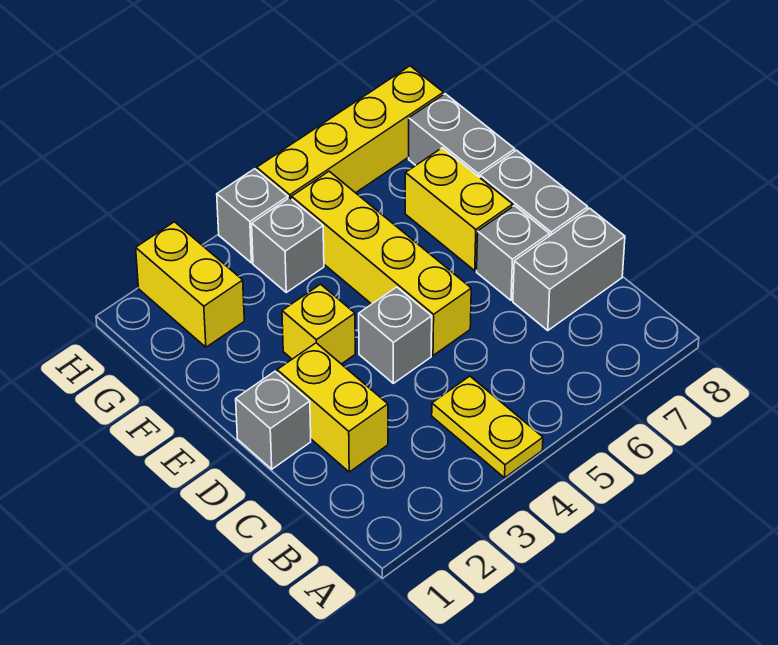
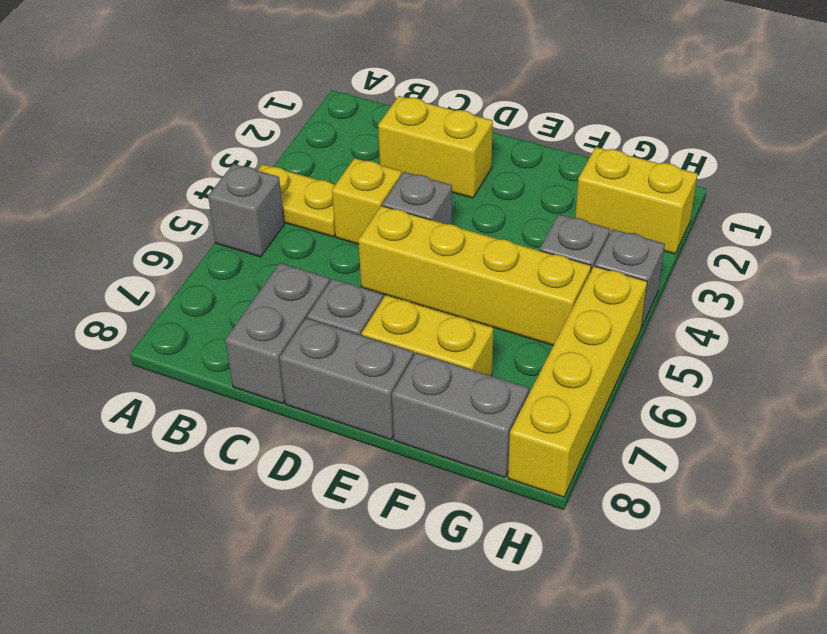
grey 1x1 brick [236,371,311,469] -> grey 1x1 brick moved to [208,164,284,257]
yellow 1x1 brick [282,284,355,364] -> yellow 1x1 brick moved to [332,158,402,244]

